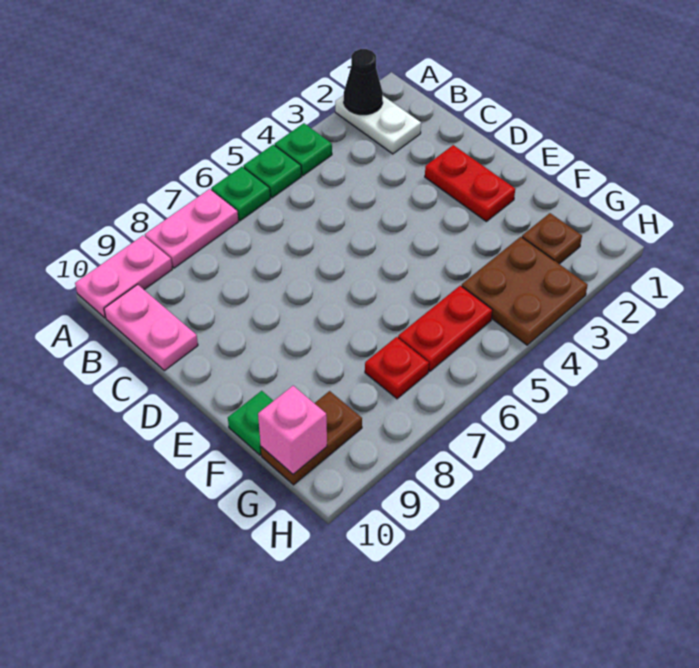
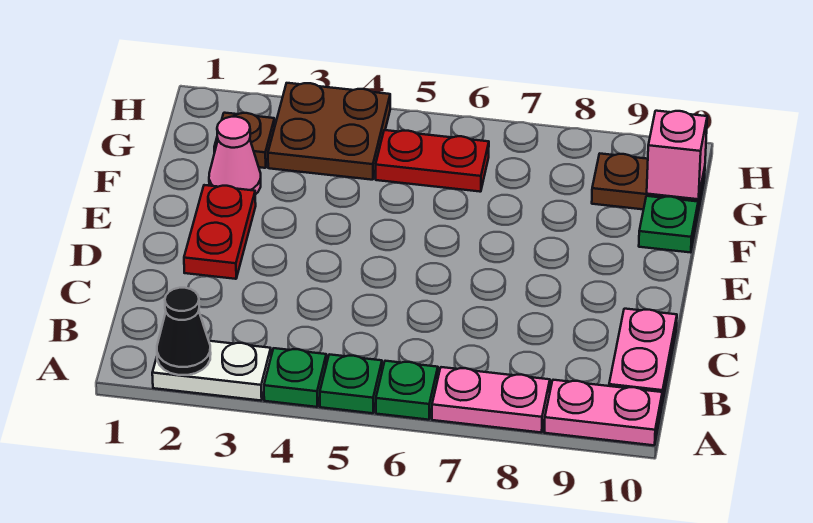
white 1x2 plate [335,95,421,154] -> white 1x2 plate turned to [152,341,271,401]
none -> pink 1x1 cone [209,117,261,195]
red 1x1 plate [365,337,429,399] -> none

